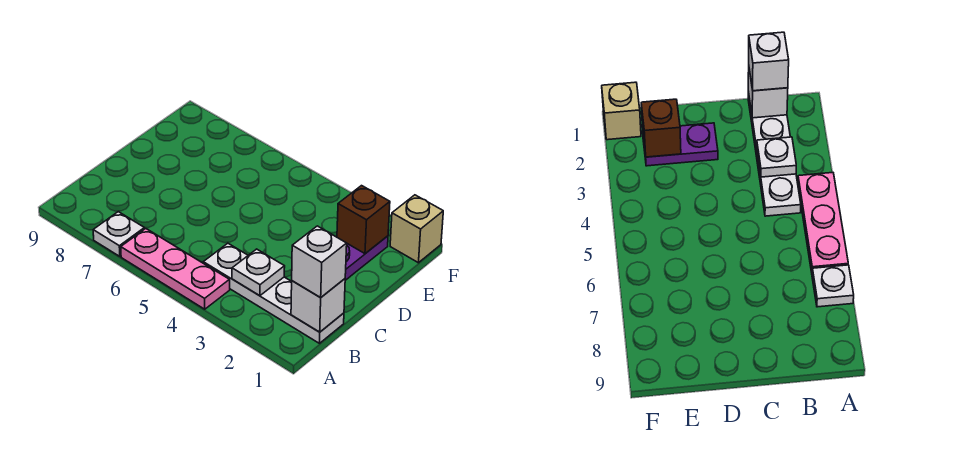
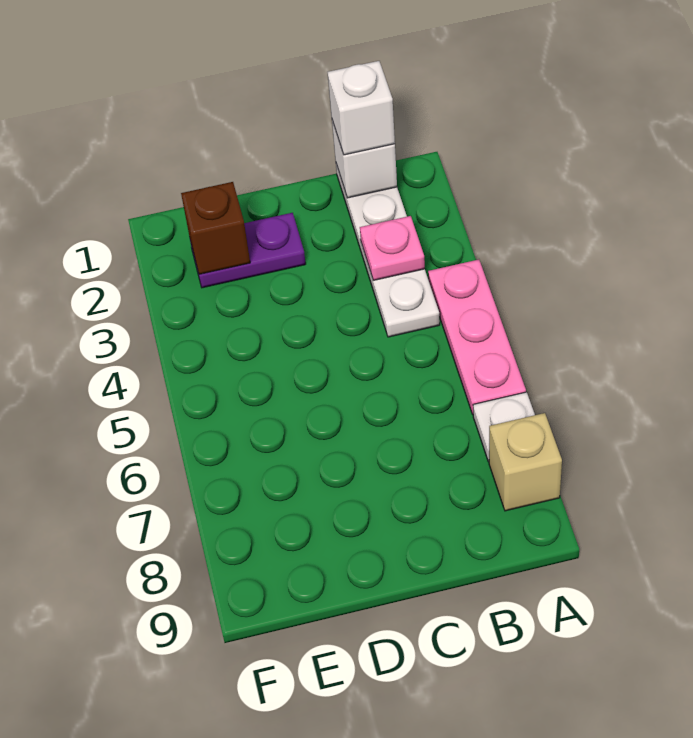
white 1x1 plate [232,249,285,296] -> pink 1x1 plate [360,216,425,280]
tan 1x1 brick [390,195,443,263] -> tan 1x1 brick moved to [489,413,562,511]

